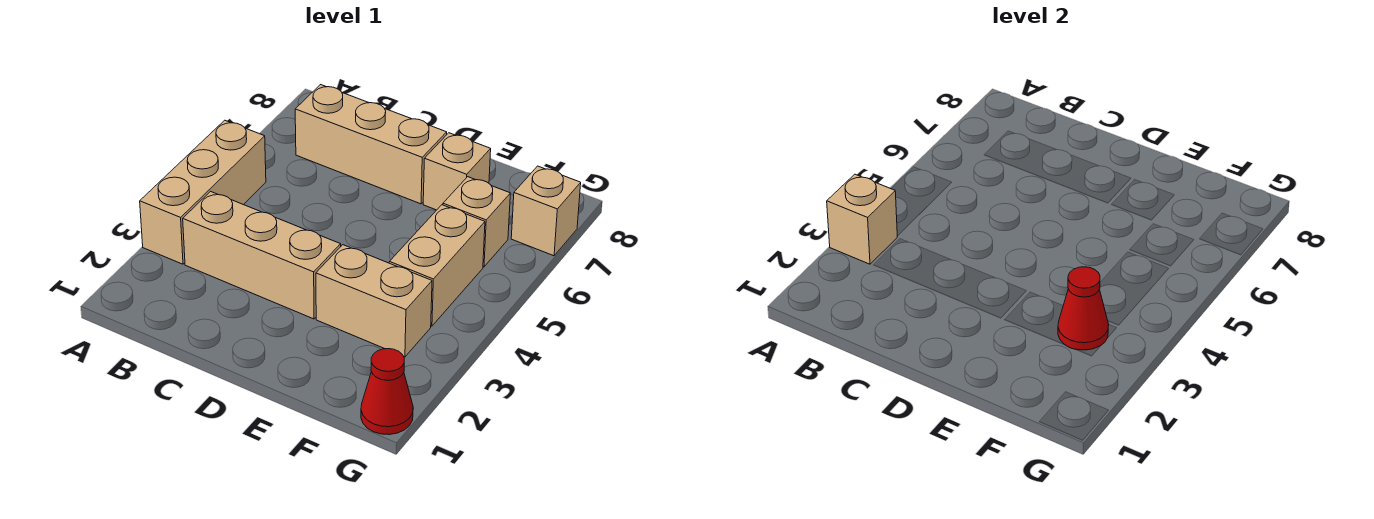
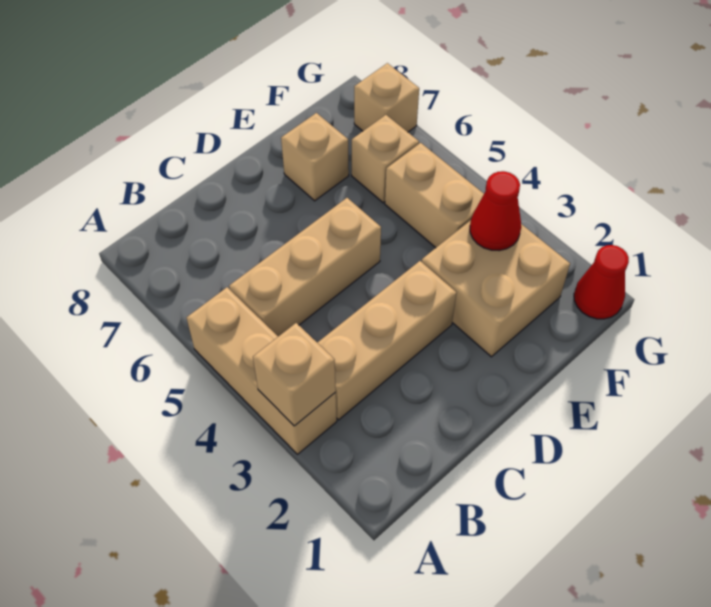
tan 1x3 brick [295,85,447,204] -> tan 1x3 brick moved to [229,198,381,336]
tan 1x2 brick [316,245,432,357] -> tan 2x2 brick [422,220,570,357]

